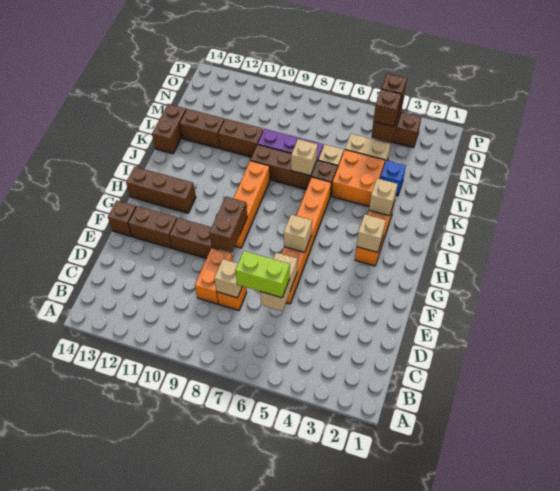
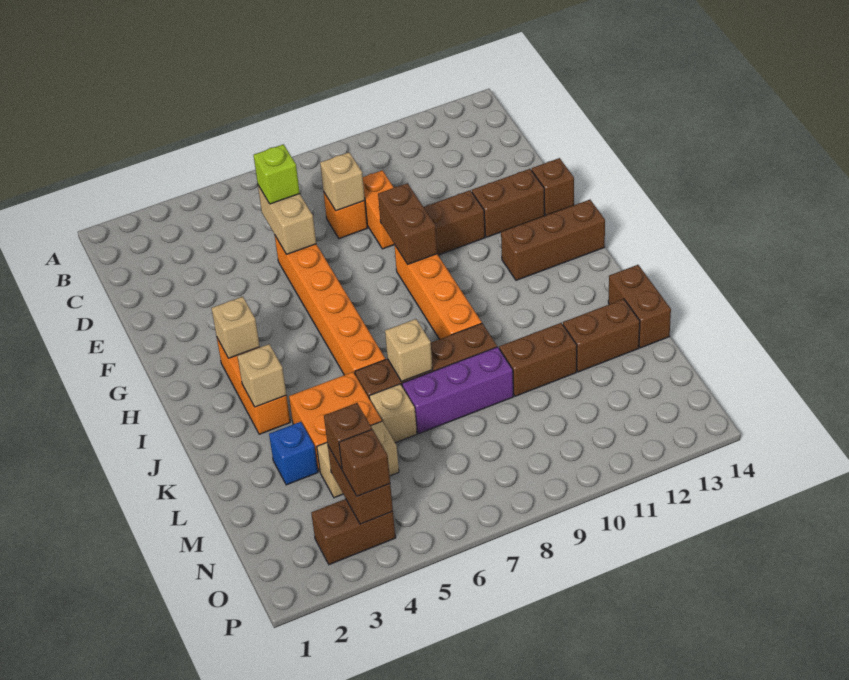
lime 1x2 brick [235,251,290,298] -> lime 1x1 brick [254,144,300,204]
tan 1x1 brick [284,215,312,252] -> none

